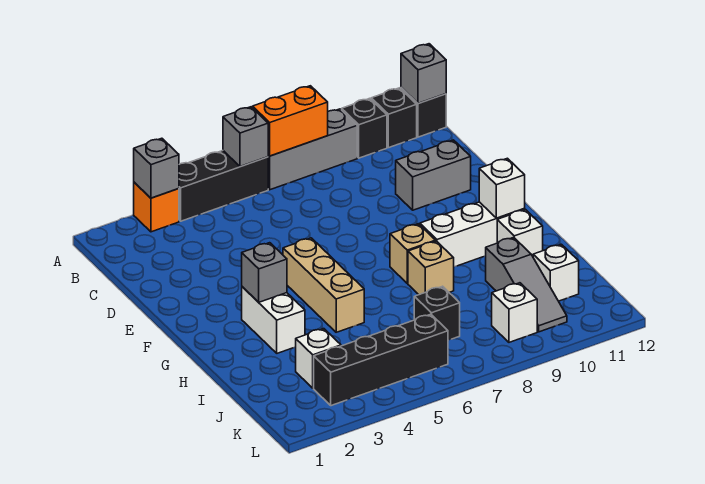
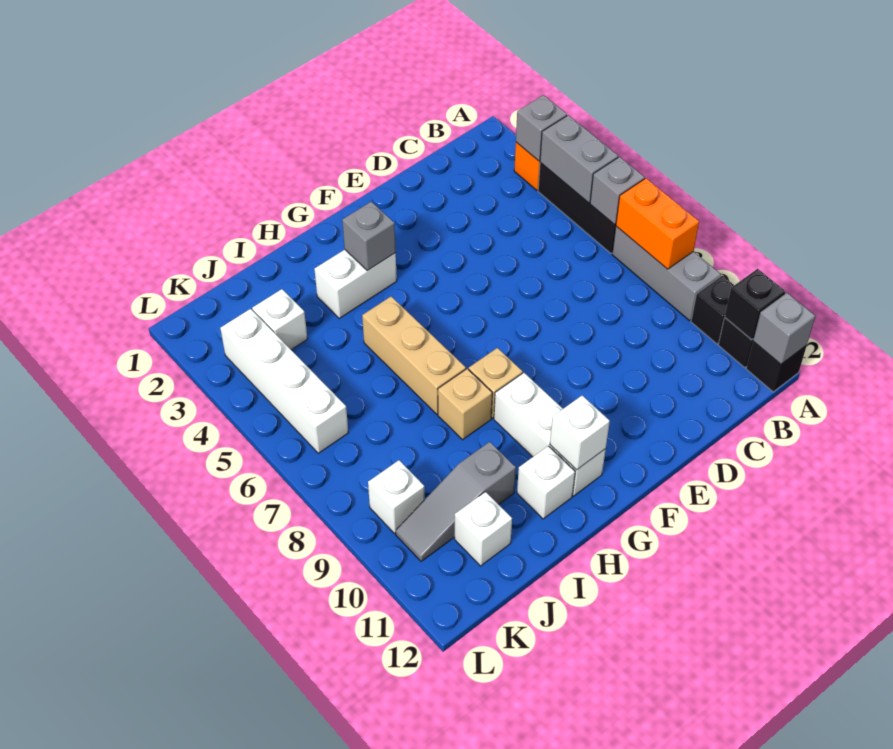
grey 1x2 brick [396,140,471,210] -> grey 1x2 brick moved to [540,115,618,203]
tan 1x3 brick [283,238,364,332] -> tan 1x3 brick turned to [362,296,466,414]
black 1x1 brick [414,286,460,340] -> black 1x1 brick moved to [725,269,785,340]
black 1x4 brick [314,314,448,406] -> white 1x4 brick [220,309,348,453]

